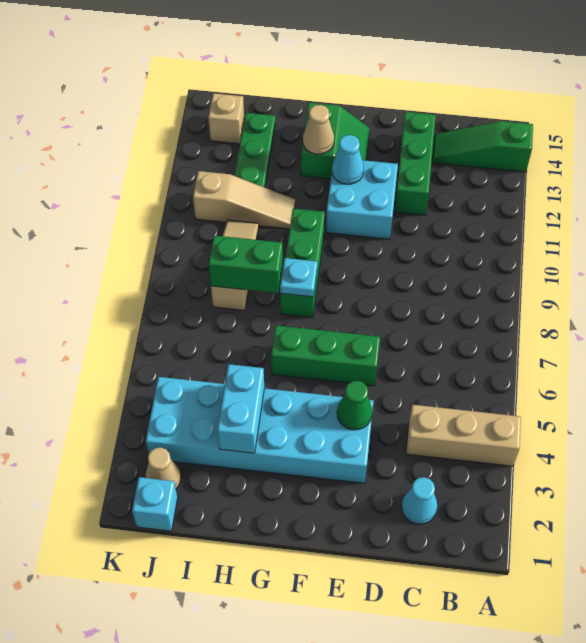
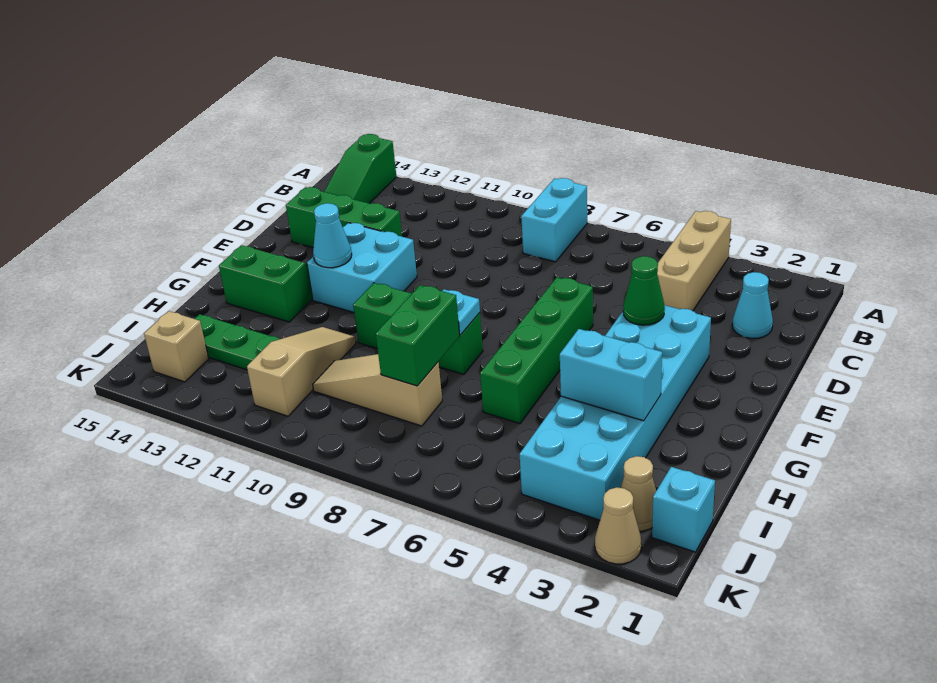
none -> cyan 1x2 brick [521,178,587,262]
green 1x3 brick [271,325,380,386] -> green 1x4 brick [480,277,593,424]
tan 1x1 cone [303,105,334,154] -> tan 1x1 cone moved to [595,487,642,564]

